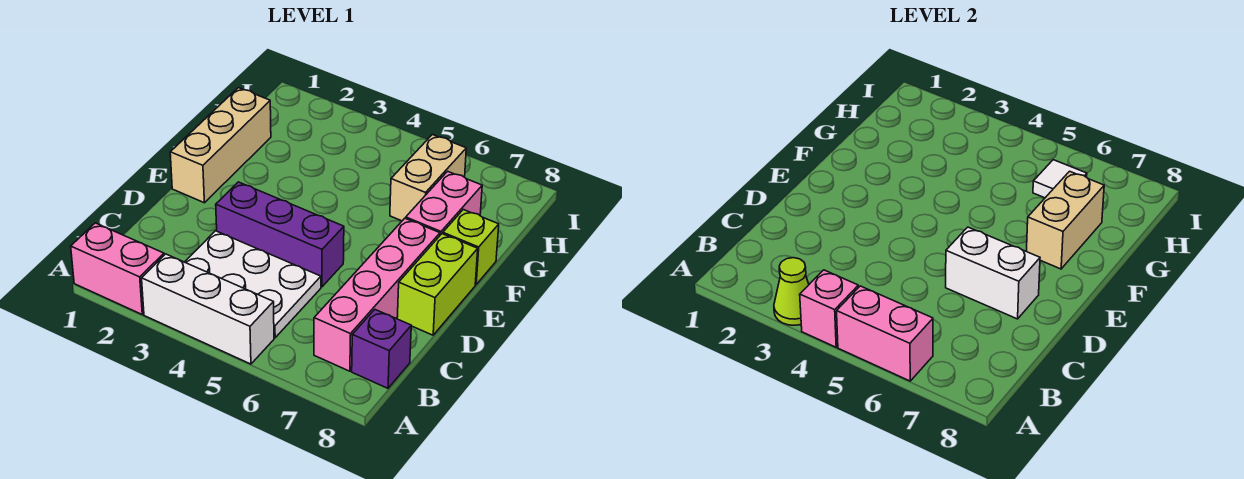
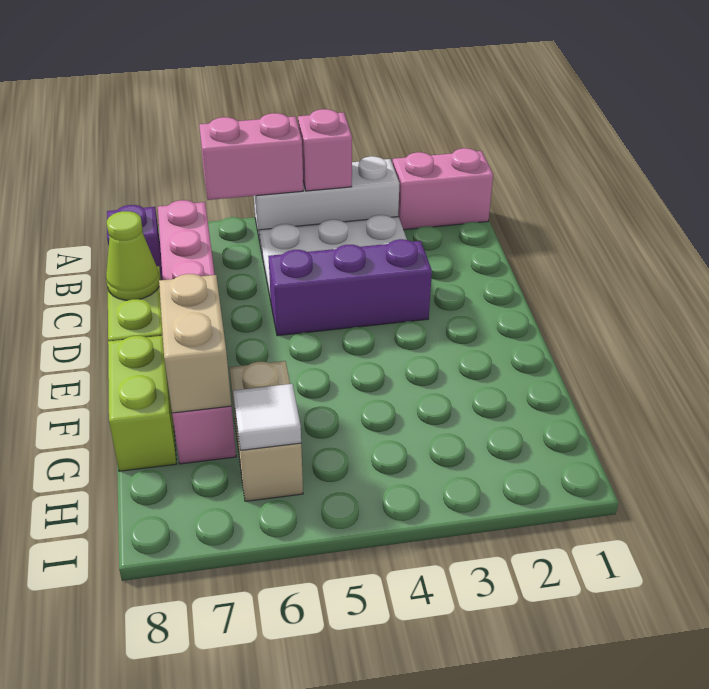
lime 1x1 cone [774,258,809,325] -> lime 1x1 cone moved to [106,211,160,300]
white 1x2 brick [946,227,1040,319] -> none
tan 1x3 brick [170,88,271,203] -> none
lime 1x1 brick [443,210,499,284] -> lime 1x2 brick [108,336,176,471]

